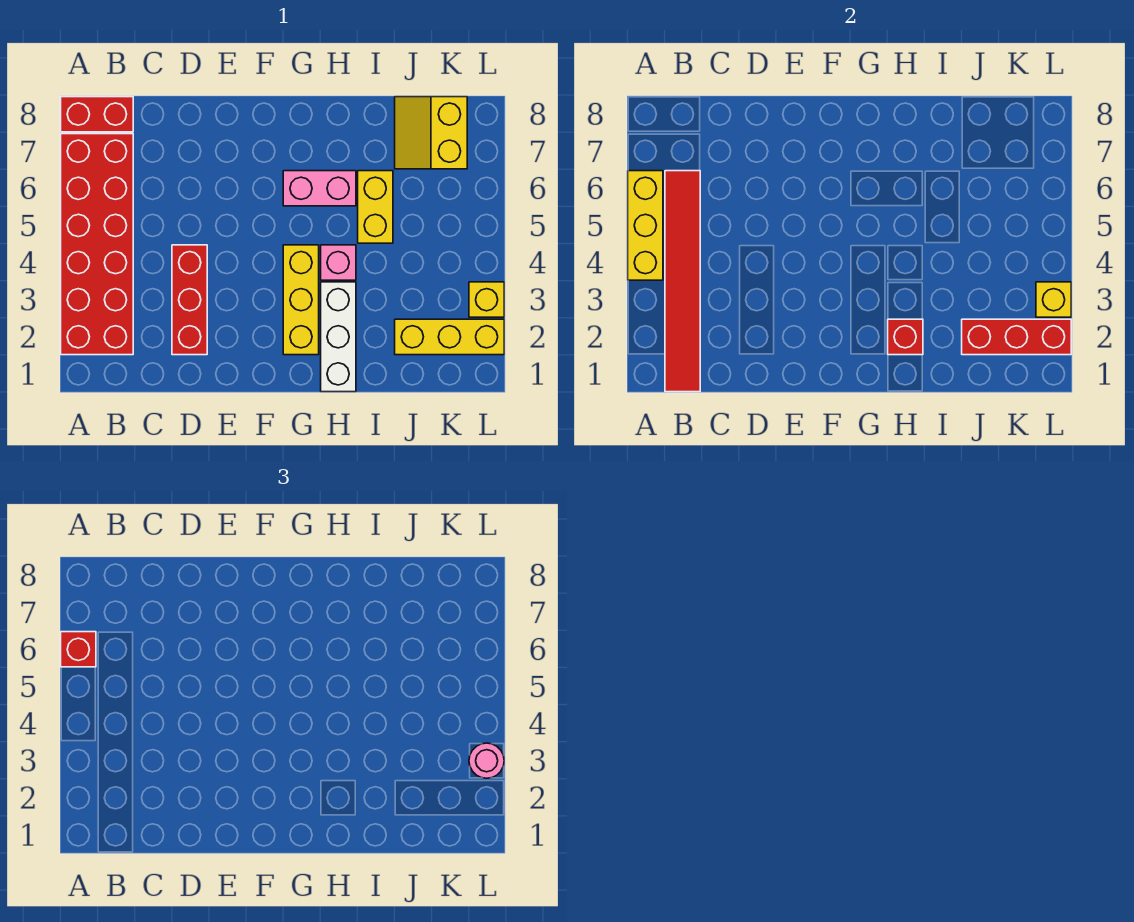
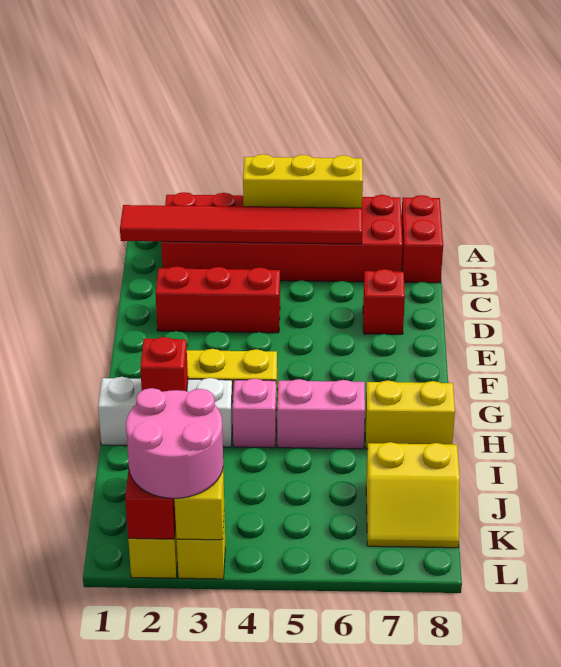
red 1x1 brick [61,632,96,667] -> red 1x1 brick moved to [363,269,405,334]
pink 1x2 brick [283,171,356,206] -> pink 1x2 brick turned to [277,379,365,449]
yellow 1x2 brick [358,171,393,243] -> yellow 1x2 brick moved to [365,380,455,449]
yellow 2x2 slope [395,97,467,169] -> yellow 2x2 slope turned to [366,442,460,548]
pink 1x1 round brick [469,743,504,778] -> pink 2x2 round brick [126,388,223,499]

